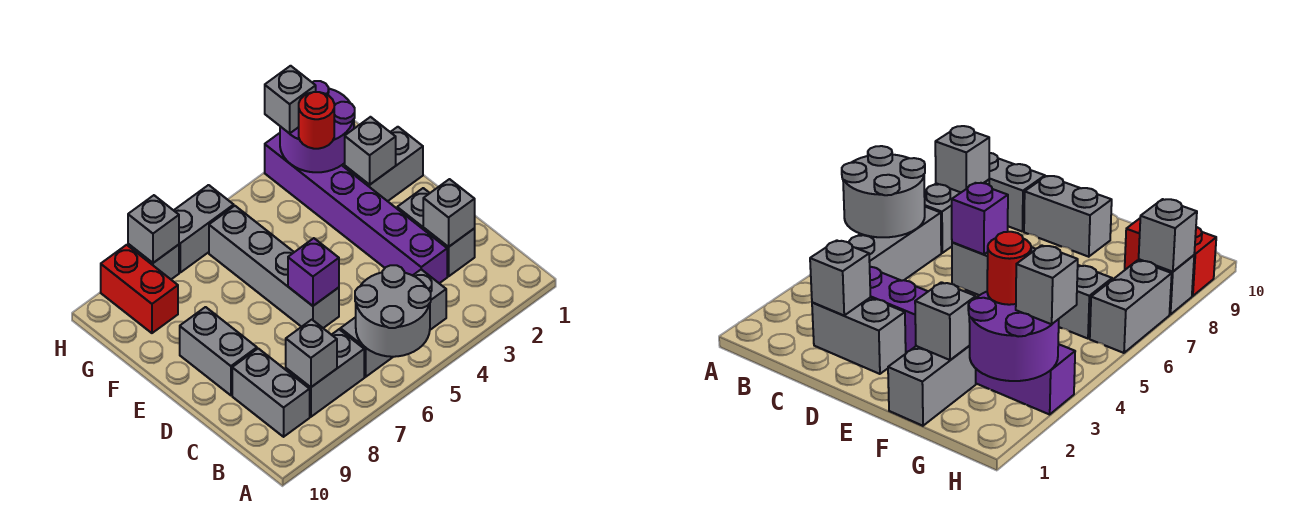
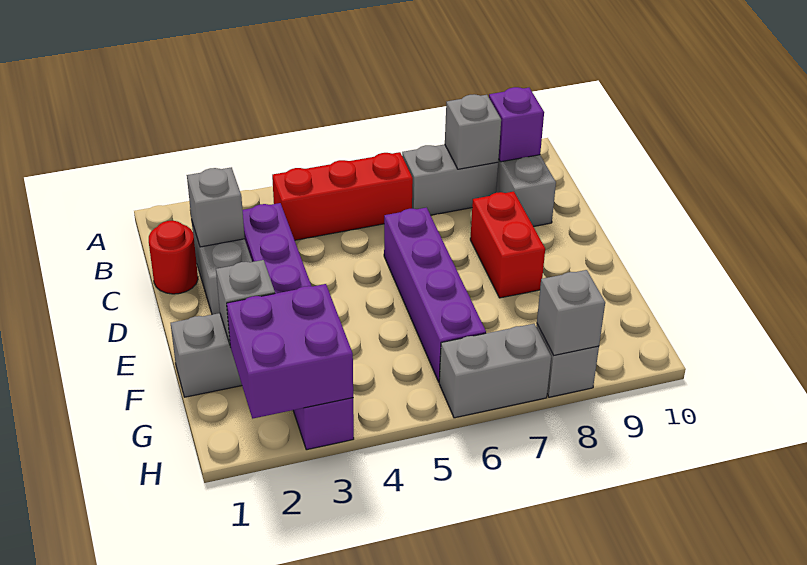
grey 2x2 round brick [355,265,431,357] -> none
grey 1x3 brick [340,270,446,377] -> red 1x3 brick [272,152,413,240]
grey 1x4 brick [209,206,339,328] -> purple 1x4 brick [384,208,486,382]
purple 1x1 brick [288,238,339,306] -> purple 1x1 brick moved to [489,87,544,162]
grey 1x2 brick [180,307,257,395] -> none
purple 2x2 round brick [280,81,355,172] -> purple 2x2 brick [227,284,353,419]
red 1x1 round brick [299,92,334,149] -> red 1x1 round brick moved to [149,221,198,294]
red 1x2 brick [101,245,178,333] -> red 1x2 brick moved to [470,192,545,298]
grey 1x1 brick [265,66,316,134] -> none

